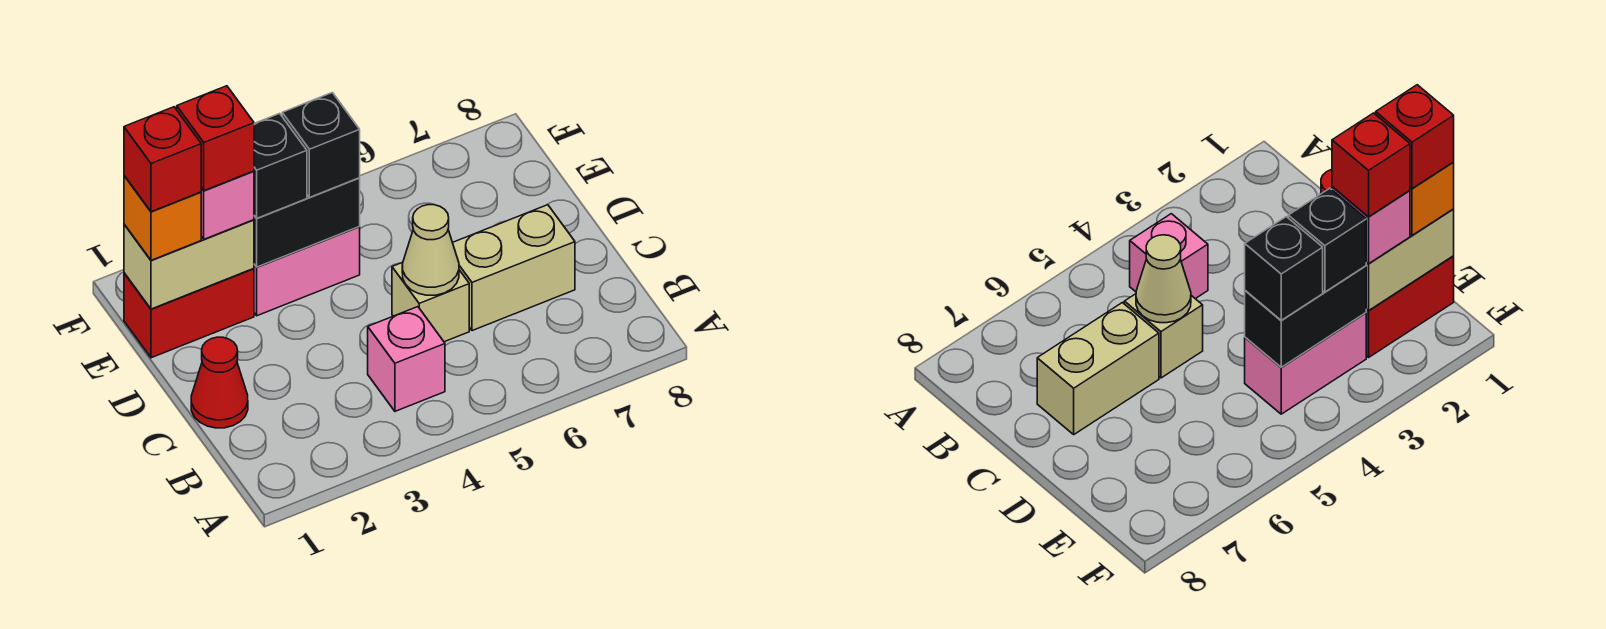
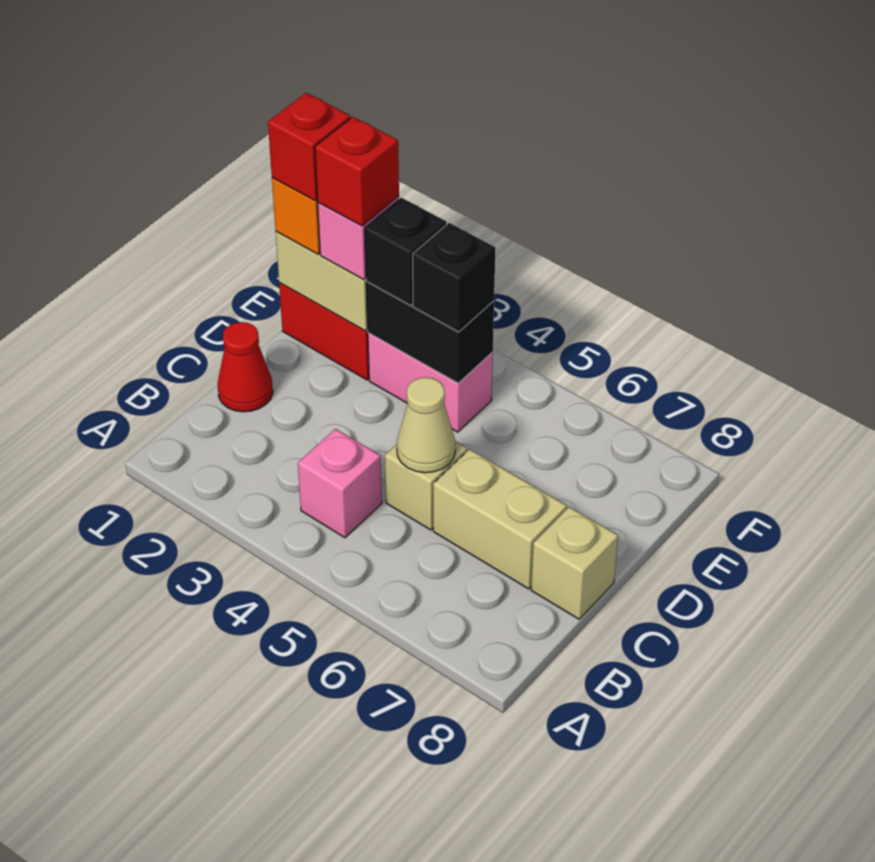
none -> tan 1x1 brick [531,507,618,619]

